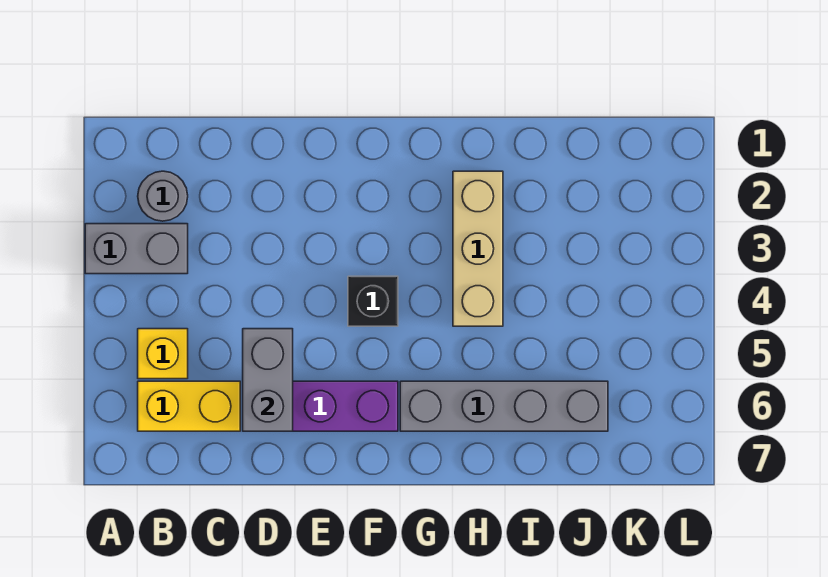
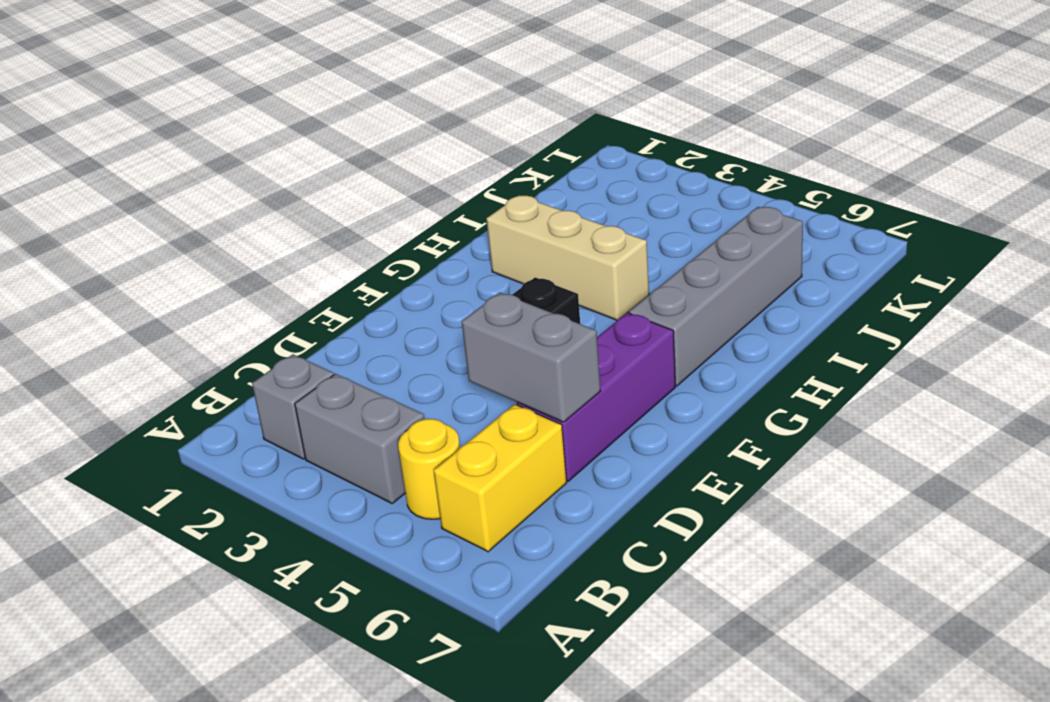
grey 1x2 brick [85,224,188,274] -> grey 1x2 brick turned to [295,374,424,503]
grey 1x1 round brick [138,171,188,221] -> grey 1x1 brick [252,354,334,459]
yellow 1x1 brick [138,329,188,379] -> yellow 1x1 round brick [398,419,460,519]

